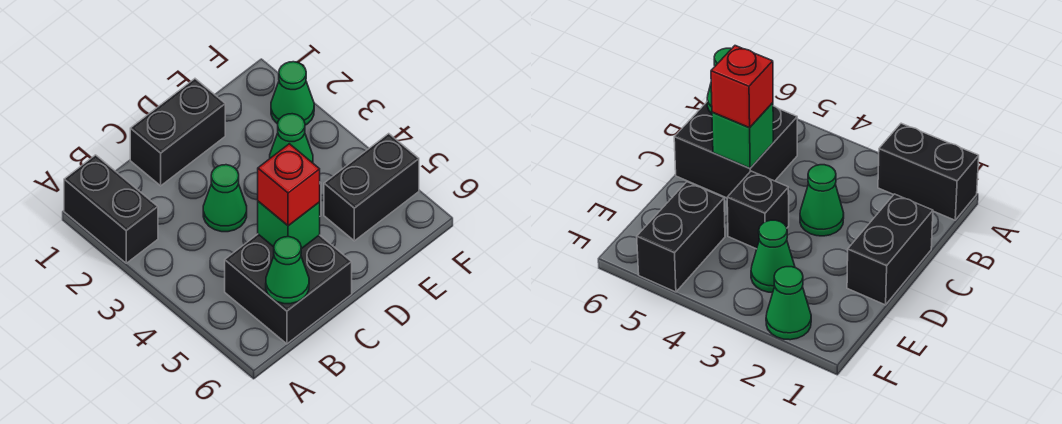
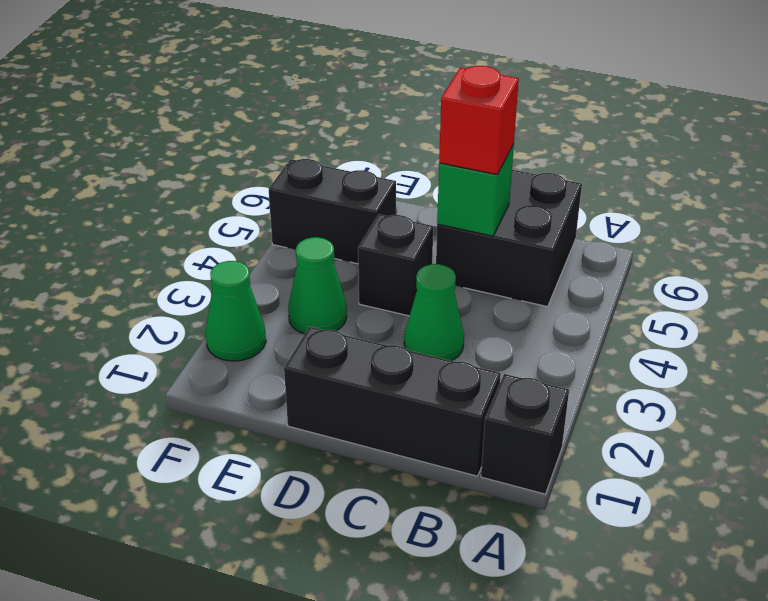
black 1x2 brick [64,155,158,263] -> black 1x1 brick [481,374,569,494]
green 1x1 cone [266,237,309,304] -> none
black 1x2 brick [130,79,225,186] -> black 1x3 brick [284,327,501,476]

